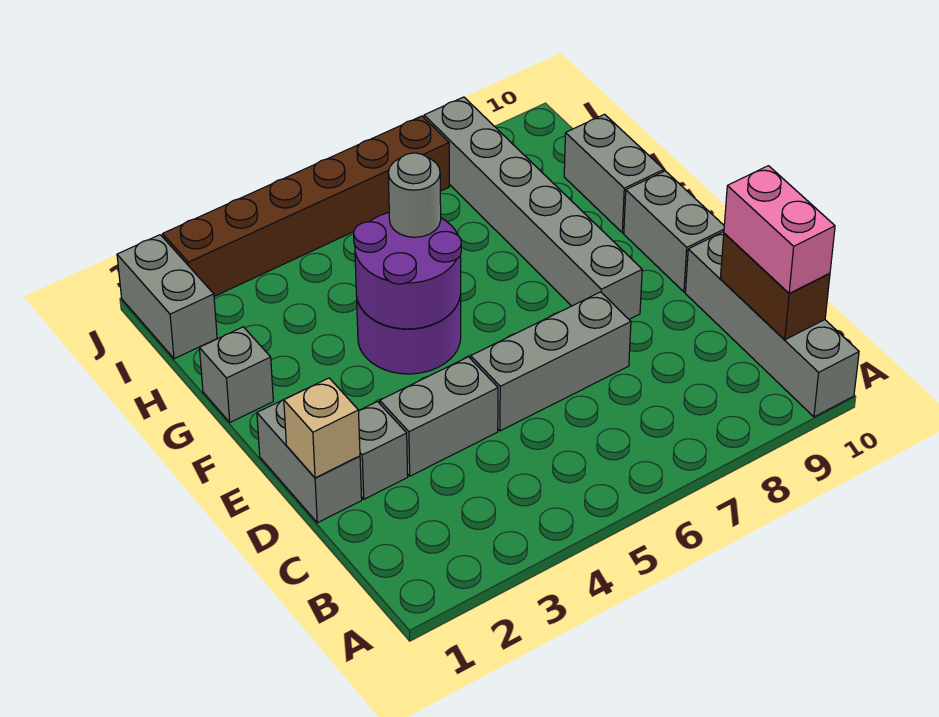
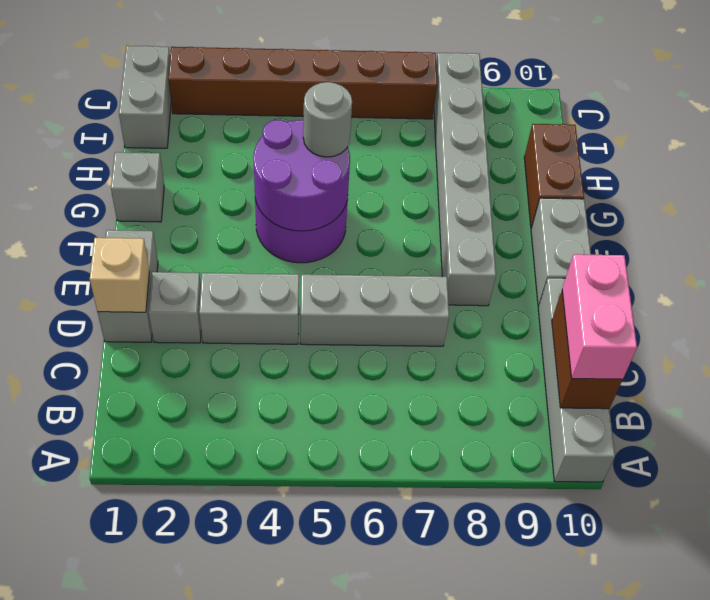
grey 1x2 brick [564,114,664,233] -> brown 1x2 brick [524,124,584,228]

